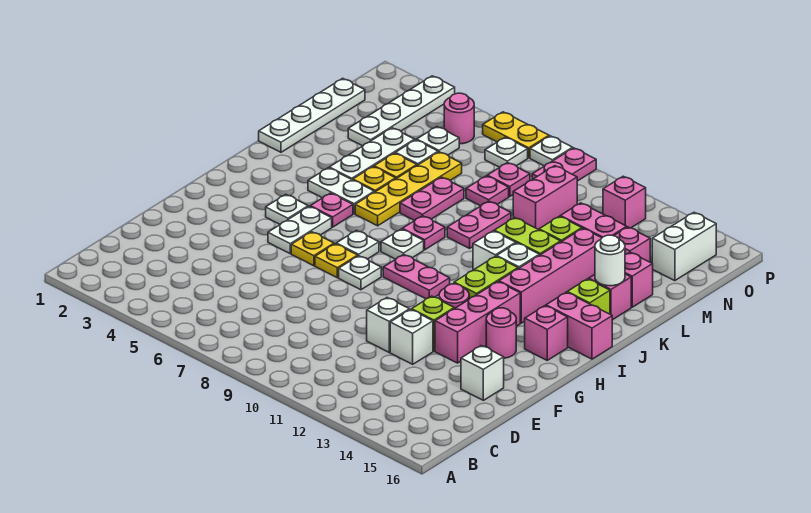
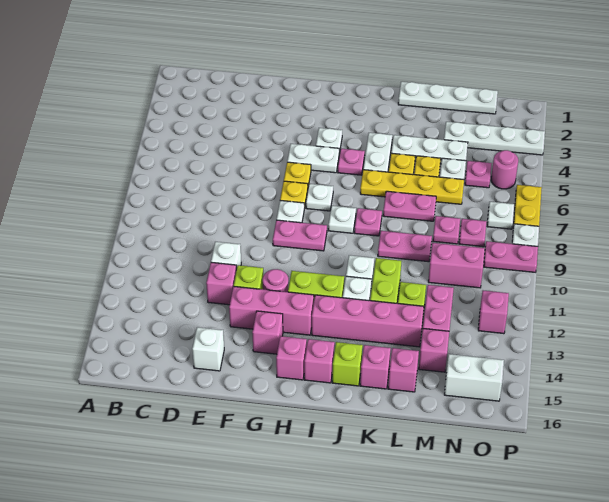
white 1x1 brick [390,310,433,364] -> pink 1x1 brick [206,262,236,305]
pink 1x1 round brick [486,308,516,358] -> pink 1x1 brick [252,311,283,354]
pink 1x2 plate [383,254,450,299] -> pink 1x2 plate turned to [273,220,327,251]
pink 1x2 brick [546,292,612,359] -> pink 1x1 brick [304,339,335,383]
white 1x1 round brick [595,235,625,286] -> none
white 1x1 plate [417,127,459,155] -> pink 1x1 plate [465,161,492,188]

